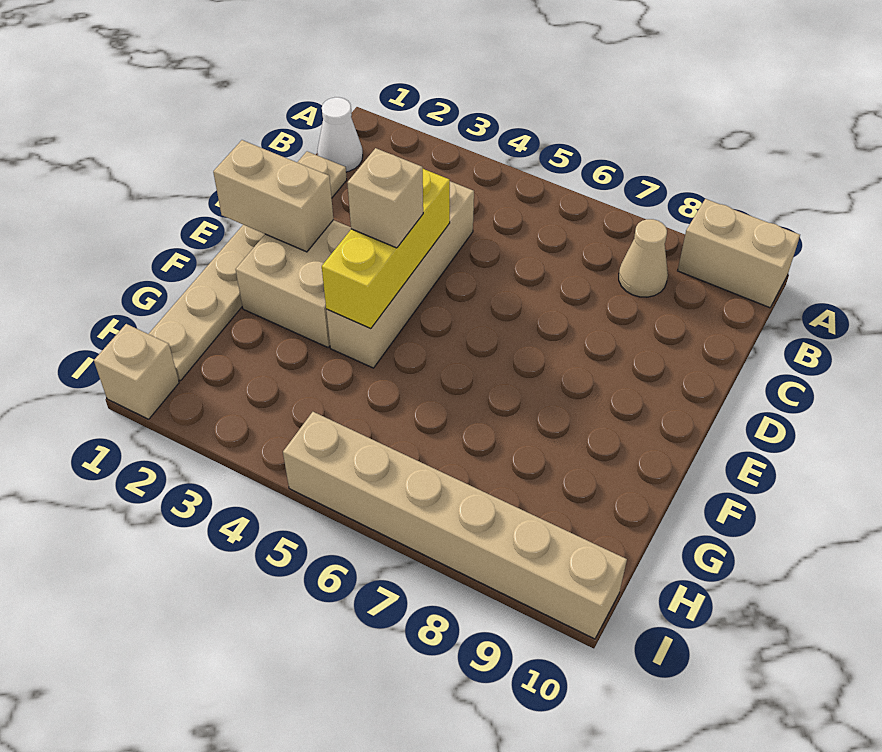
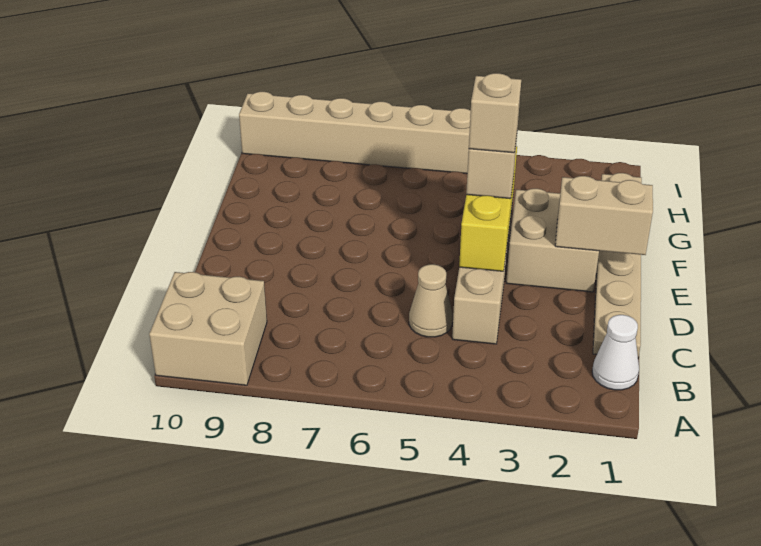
tan 1x2 brick [678,199,800,308] -> tan 2x2 brick [149,272,267,385]
tan 1x1 cone [619,219,668,297] -> tan 1x1 cone moved to [409,264,453,337]
tan 1x1 brick [94,324,179,419] -> tan 1x1 brick moved to [469,73,521,153]

